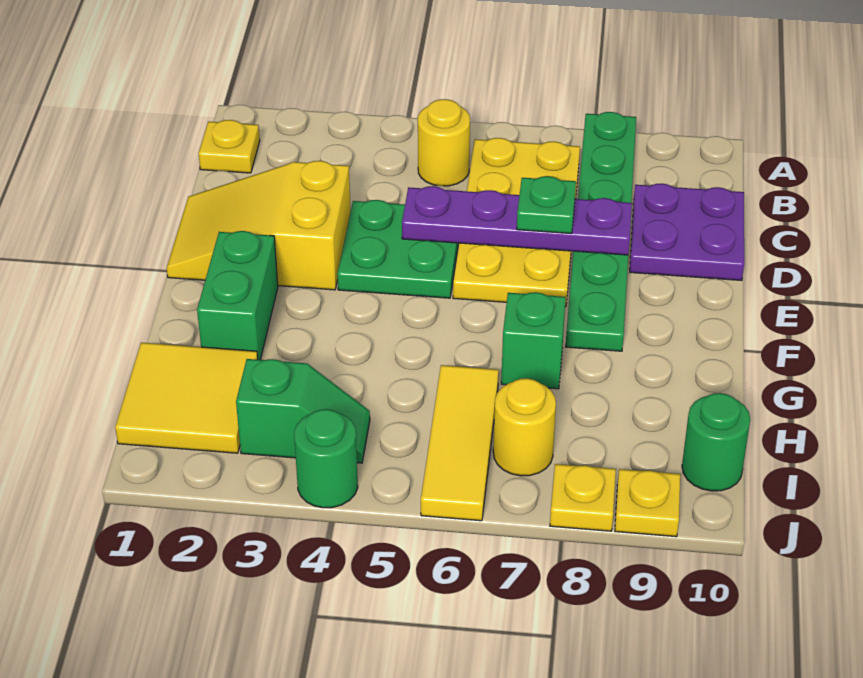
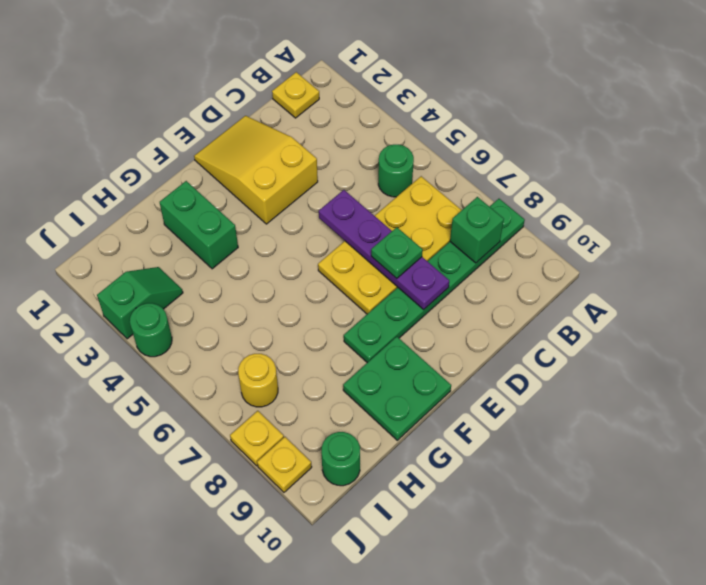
yellow 1x1 round brick [418,99,470,186] -> green 1x1 round brick [378,144,414,197]
purple 2x2 plate [630,184,744,281] -> none
green 2x2 plate [337,200,459,298] -> green 2x2 plate moved to [343,337,451,440]
green 1x2 brick [197,231,278,360] -> green 1x2 brick turned to [160,181,238,269]
green 1x1 brick [501,292,566,389] -> green 1x1 brick moved to [450,197,504,263]
yellow 2x2 tile [115,343,258,453] -> none
yellow 1x3 tile [421,365,499,521] -> none
green 1x2 slope [236,359,370,463] -> green 1x2 slope turned to [97,267,183,339]

